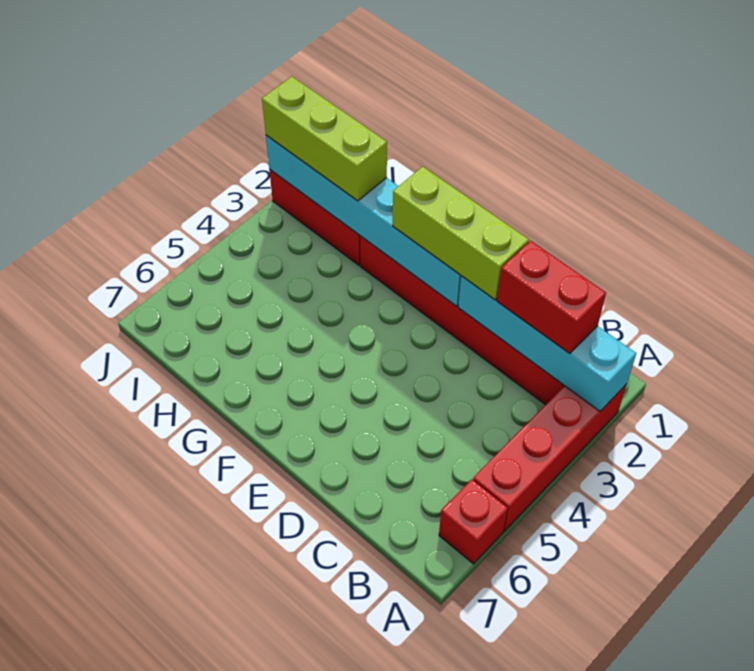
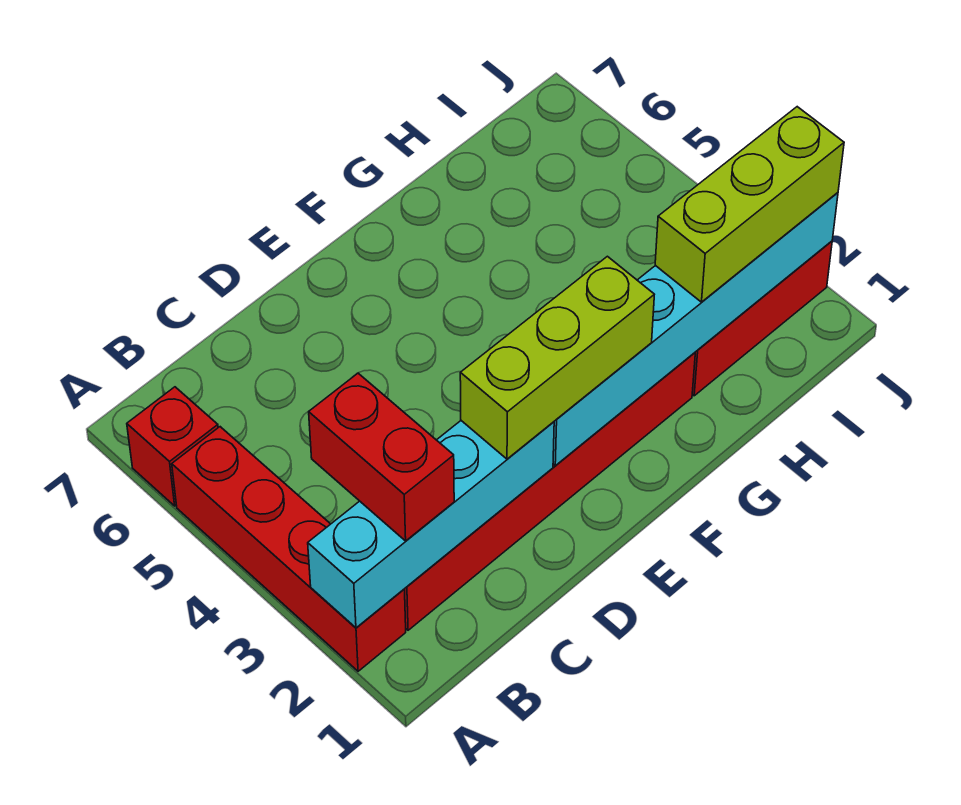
red 1x2 brick [497,241,606,354] -> red 1x2 brick turned to [309,373,454,541]

